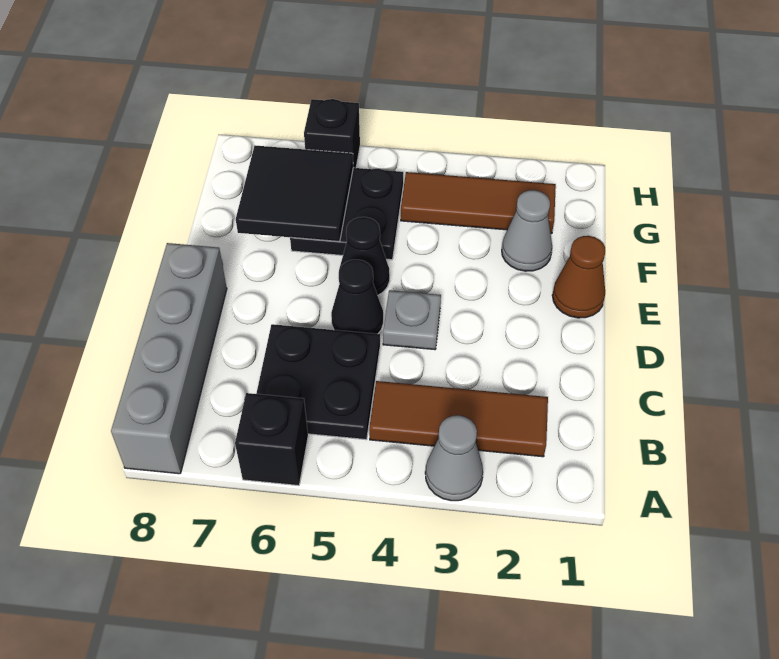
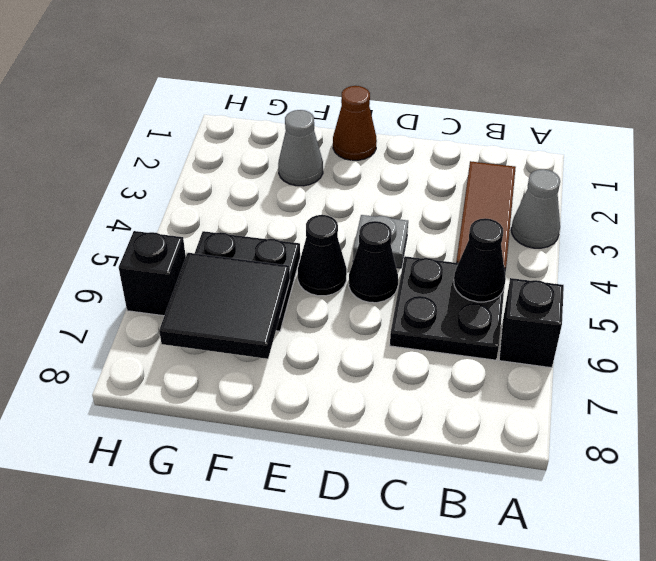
grey 1x4 brick [111,243,227,474] -> none
none -> black 1x1 cone [454,218,506,302]
brown 1x3 tile [401,172,556,234] -> none

